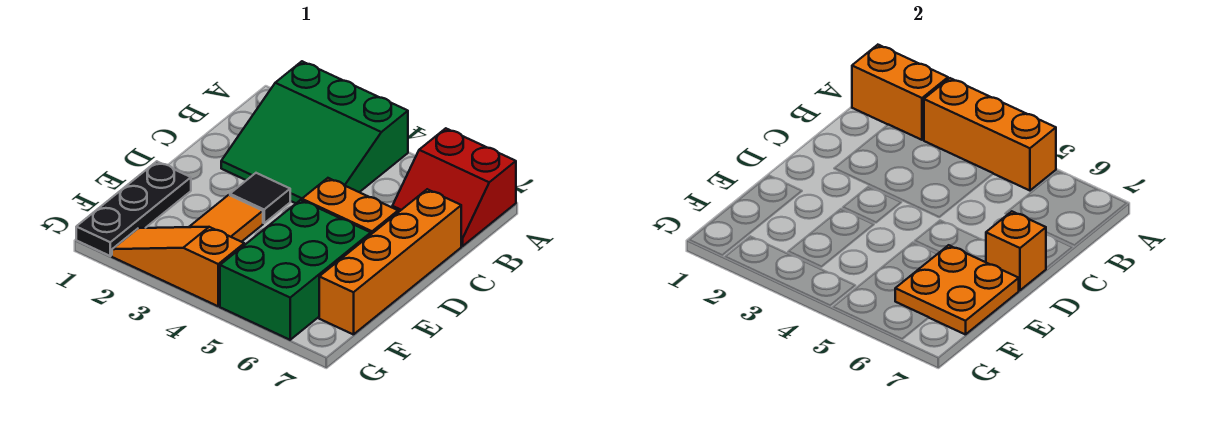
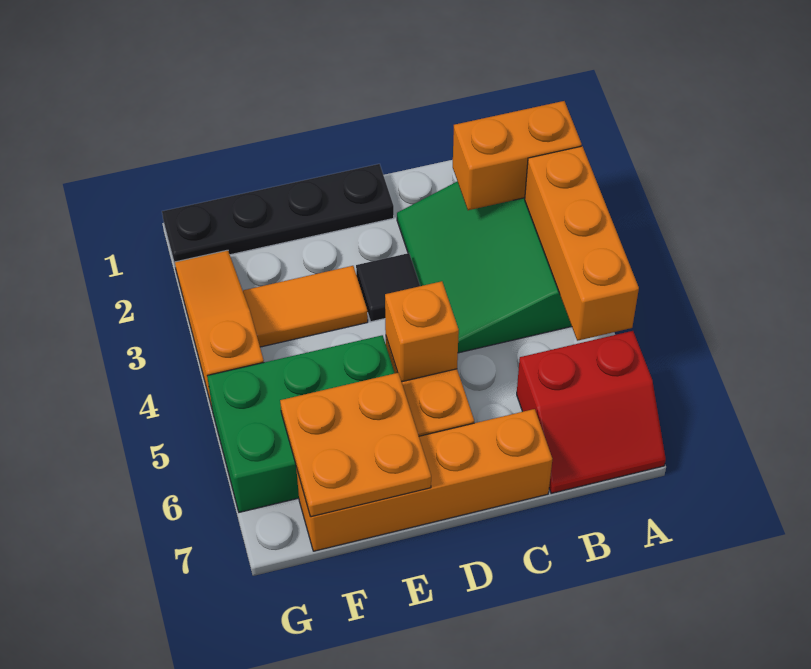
orange 1x2 brick [852,45,948,140] -> orange 1x2 brick turned to [453,101,582,210]
red 2x2 slope [392,128,516,246] -> red 2x2 slope turned to [517,331,666,493]
orange 1x1 brick [986,211,1046,290] -> orange 1x1 brick moved to [385,281,459,382]
black 1x3 plate [76,161,191,256] -> black 1x4 plate [162,164,394,264]

